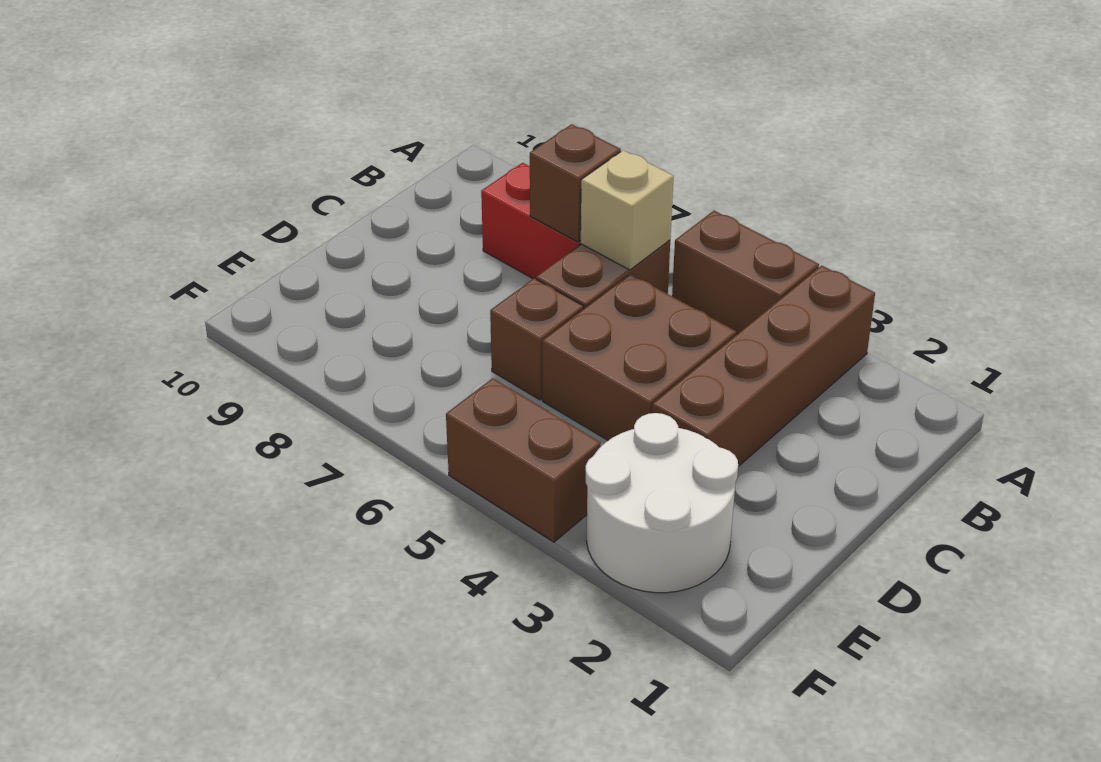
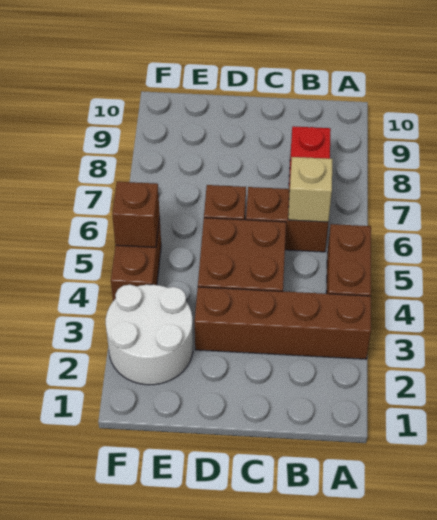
brown 1x1 brick [530,124,621,242] -> brown 1x1 brick moved to [112,182,160,247]

